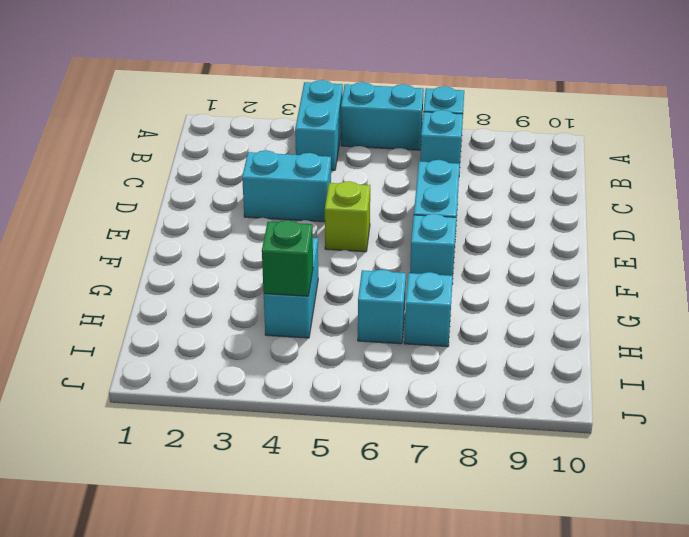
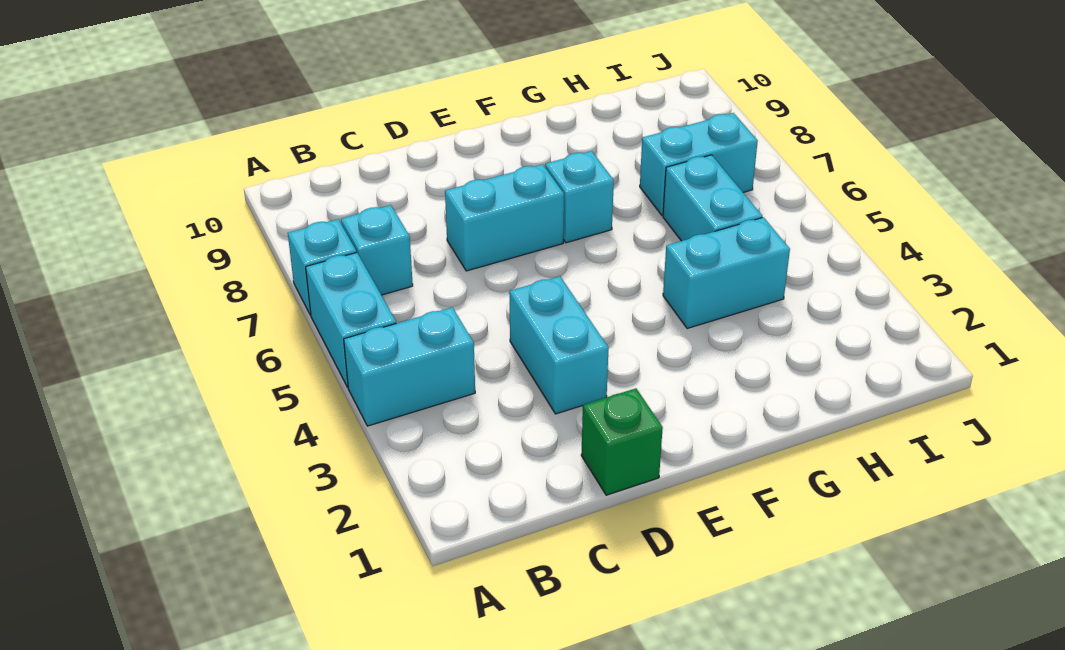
lime 1x1 brick [325,181,370,252] -> none
green 1x1 brick [262,220,313,296] -> green 1x1 brick moved to [581,388,663,495]
cyan 1x1 brick [358,269,406,344] -> cyan 1x2 brick [663,155,762,241]
cyan 1x1 brick [404,272,453,347] -> cyan 1x2 brick [640,113,758,215]

